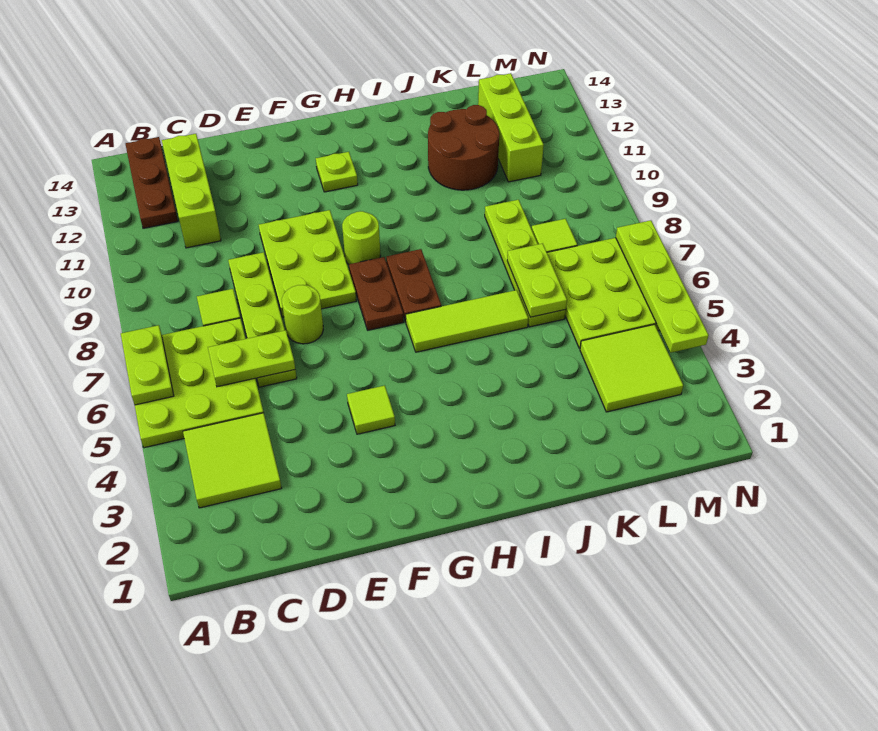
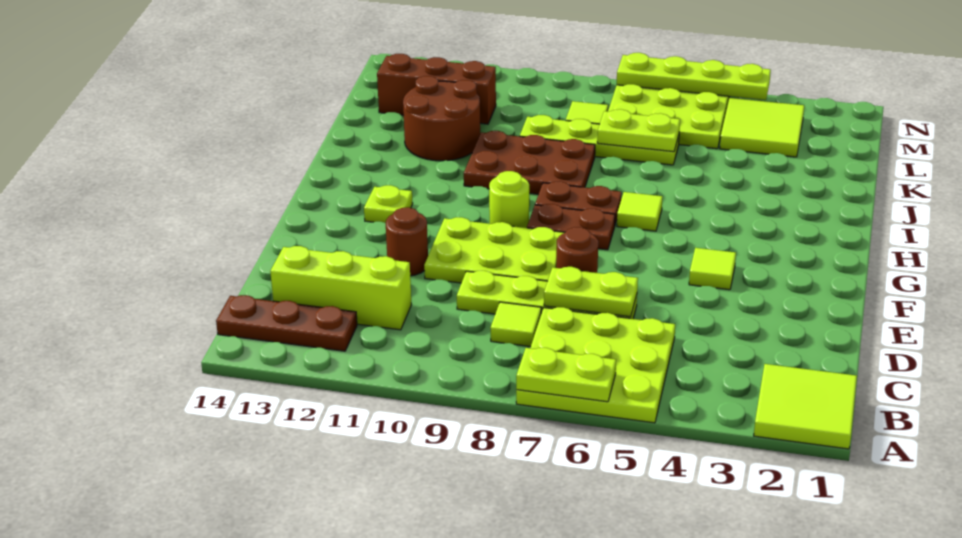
lime 2x2 tile [183,413,282,508] -> lime 2x2 tile moved to [754,364,857,449]
lime 1x2 plate [208,330,295,387] -> lime 1x2 plate turned to [544,267,638,317]
lime 1x1 round brick [282,285,323,344] -> brown 1x1 round brick [556,227,598,273]
none -> brown 1x1 round brick [386,207,428,276]
lime 1x3 tile [406,290,528,352] -> lime 1x1 tile [617,192,662,231]
none -> brown 2x3 plate [464,131,595,194]
lime 1x3 brick [478,73,544,182] -> brown 1x3 brick [377,54,496,124]

